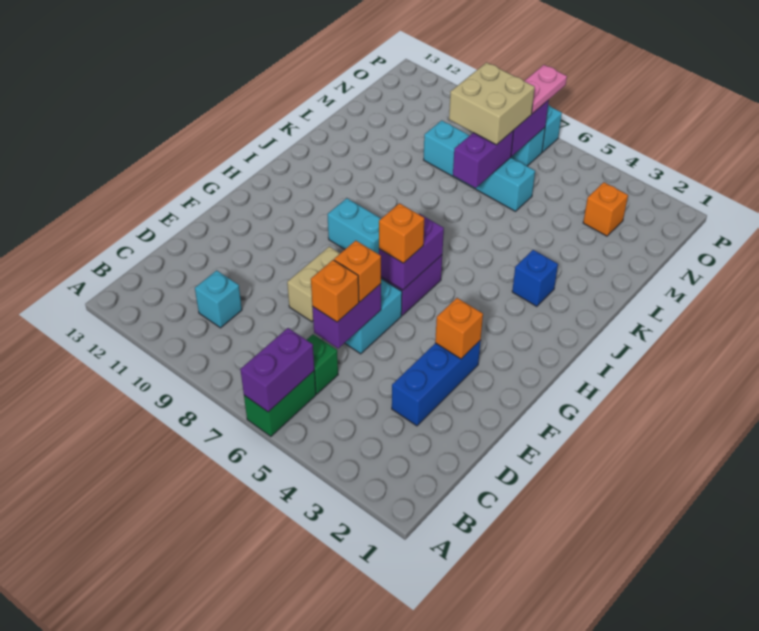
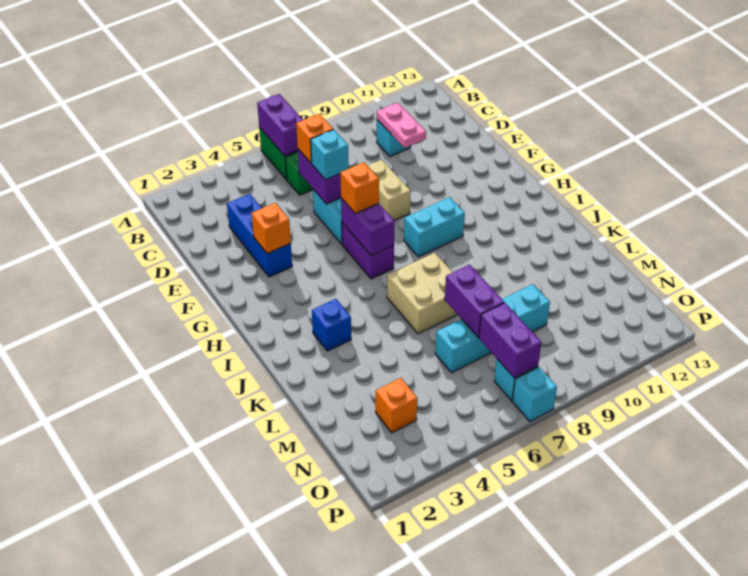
orange 1x1 brick [334,241,381,302] -> cyan 1x1 brick [311,130,349,180]
tan 2x2 brick [449,62,535,145] -> tan 2x2 brick moved to [387,253,458,334]
pink 1x2 plate [525,65,567,114] -> pink 1x2 plate moved to [377,103,426,148]

